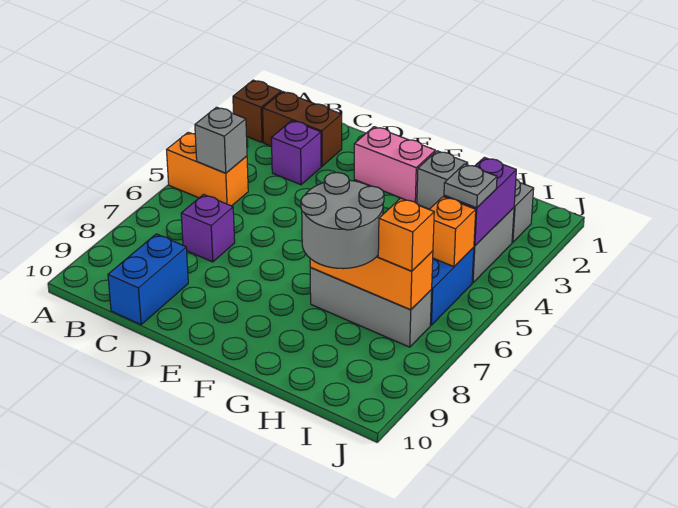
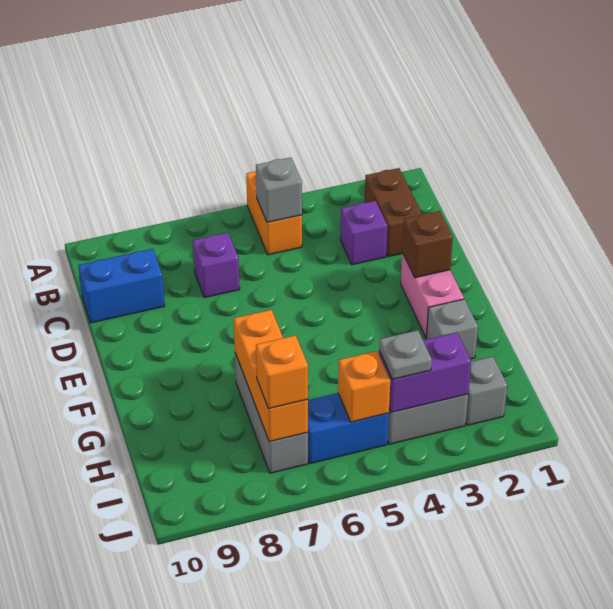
brown 1x1 brick [233,80,281,142] -> brown 1x1 brick moved to [402,211,453,278]
grey 2x2 round brick [301,173,384,269] -> none

